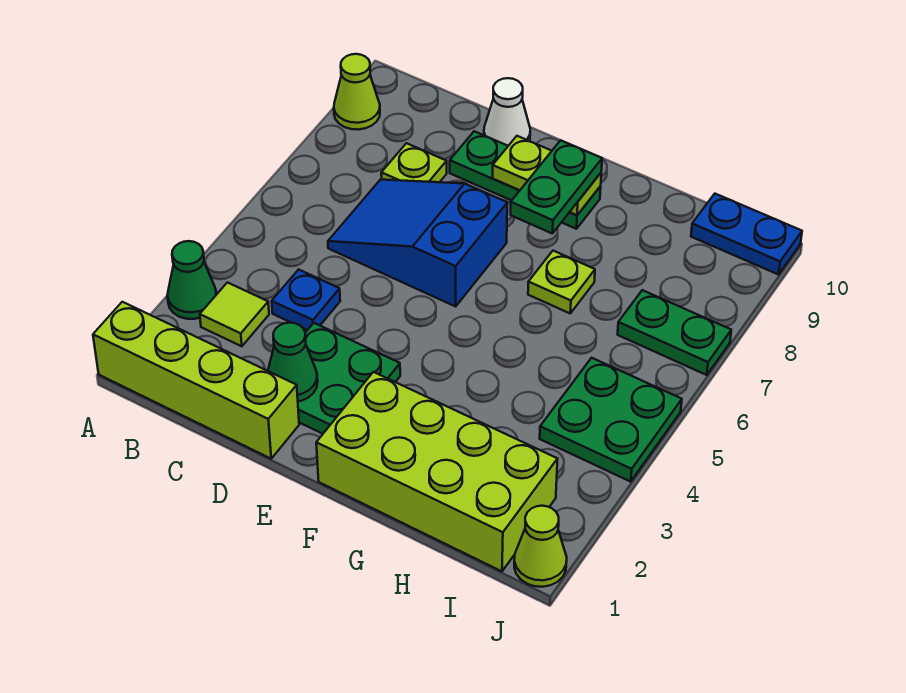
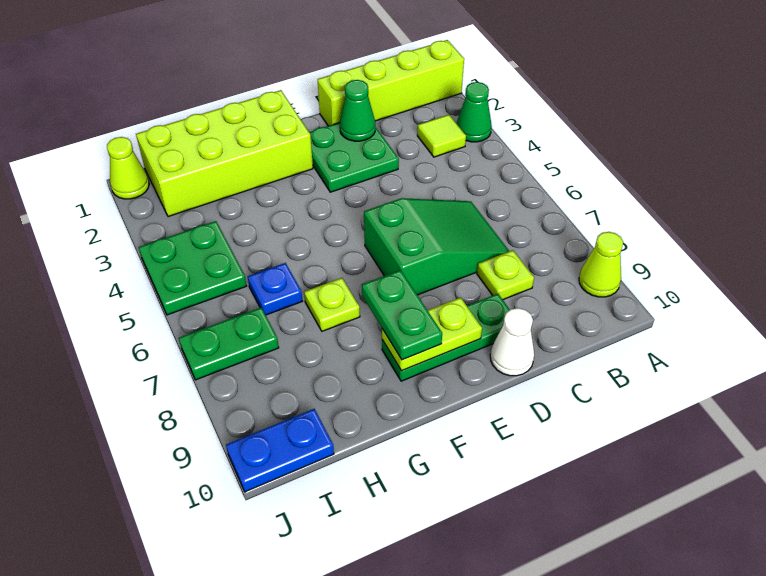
blue 1x1 plate [272,269,340,330] -> blue 1x1 plate moved to [248,263,302,315]
blue 2x3 slope [328,180,507,307] -> green 2x3 slope [364,198,509,295]

